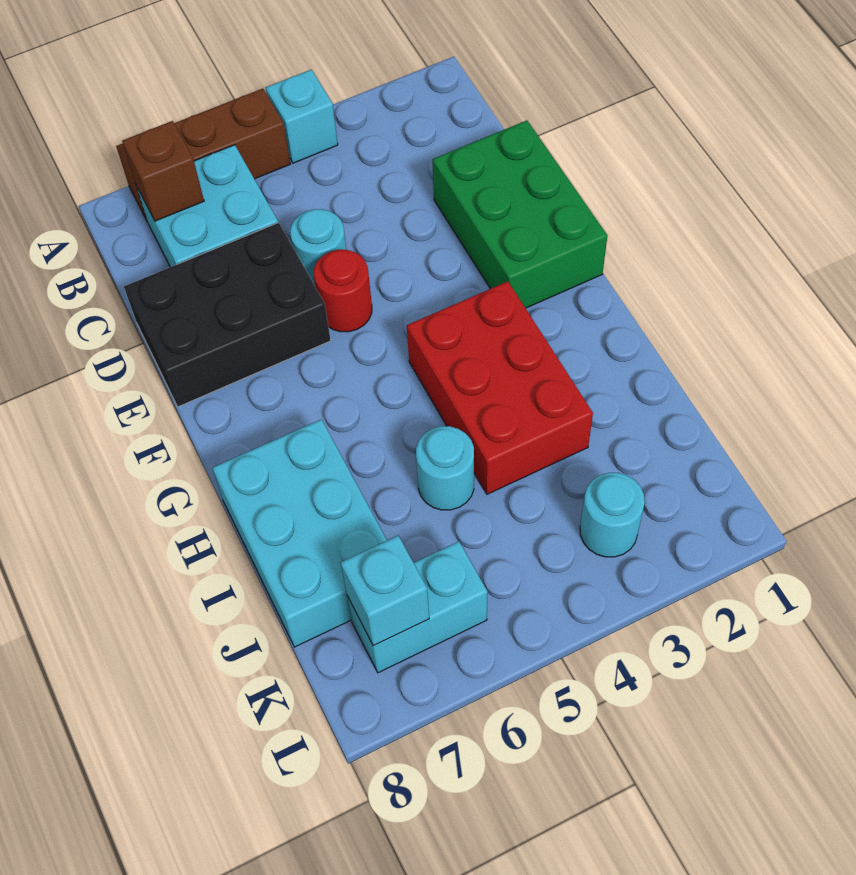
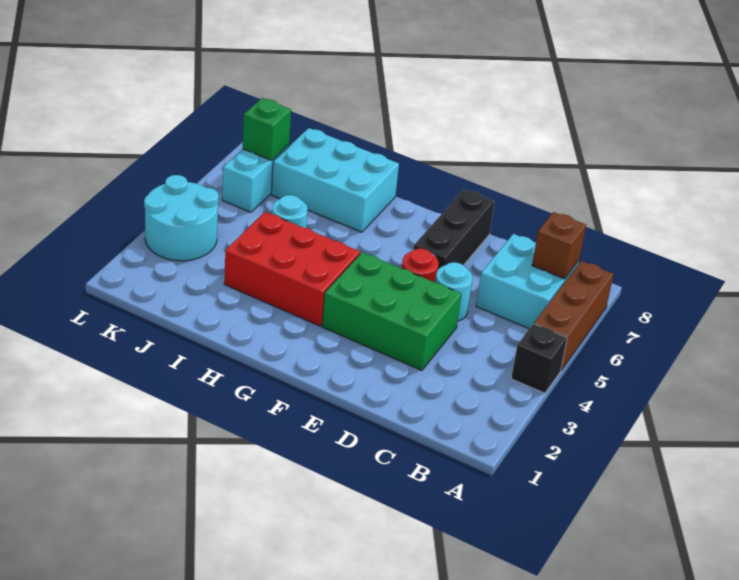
cyan 1x1 brick [266,70,338,163] -> black 1x1 brick [511,324,567,393]
green 2x3 brick [432,120,607,308] -> green 2x3 brick moved to [322,252,462,370]
black 2x3 brick [124,223,331,407] -> black 1x3 brick [413,189,495,269]
cyan 1x1 round brick [580,473,645,557] -> cyan 2x2 round brick [144,175,219,261]
cyan 1x1 brick [341,536,429,646] -> green 1x1 brick [243,98,291,160]

